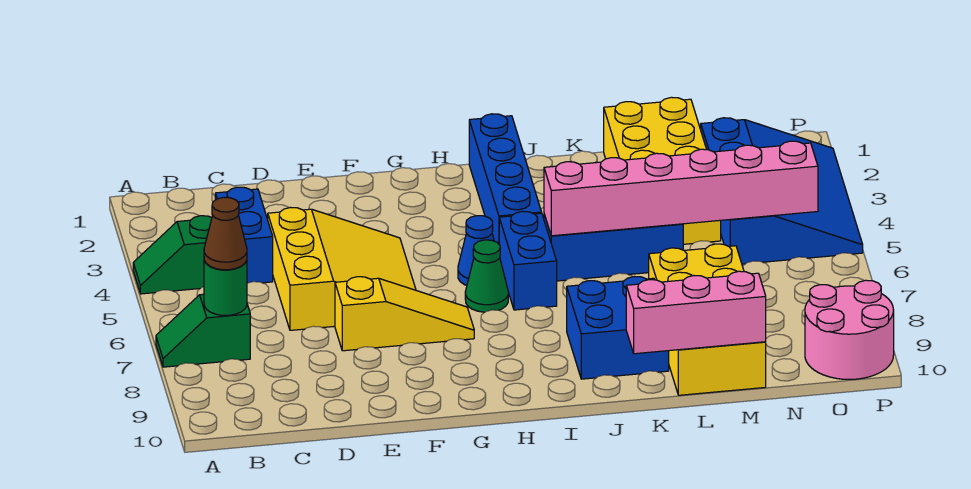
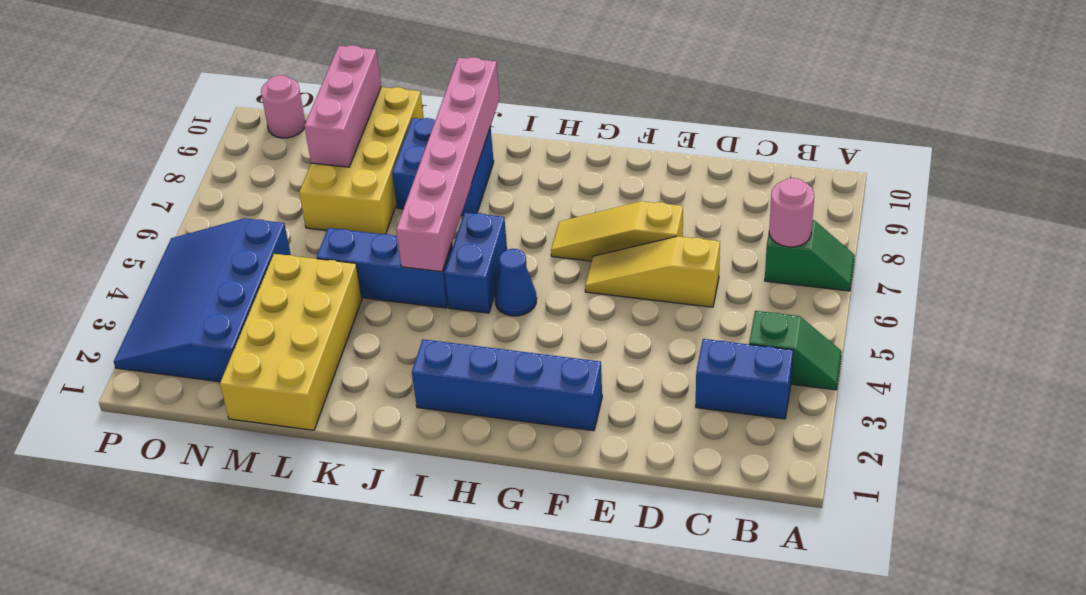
green 1x1 round brick [204,261,247,315] -> pink 1x1 round brick [769,178,814,247]
brown 1x1 cone [204,197,247,270] -> none
blue 1x2 brick [215,187,273,283] -> blue 1x2 brick turned to [696,339,793,419]
yellow 3x3 slope [268,208,416,330] -> yellow 1x3 slope [585,236,720,307]
green 1x1 cone [465,240,508,312] -> none
blue 1x4 brick [469,114,542,244] -> blue 1x4 brick turned to [412,339,602,431]
pink 1x6 brick [544,141,818,236] -> pink 1x6 brick turned to [396,57,499,272]
pink 1x3 brick [626,271,766,354] -> pink 1x3 brick turned to [305,45,381,167]
pink 2x2 round brick [805,280,894,379] -> pink 1x1 round brick [261,75,305,138]

